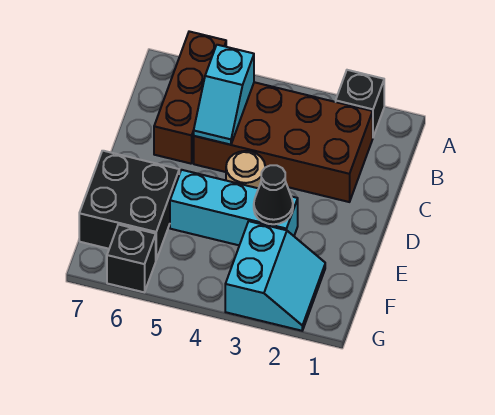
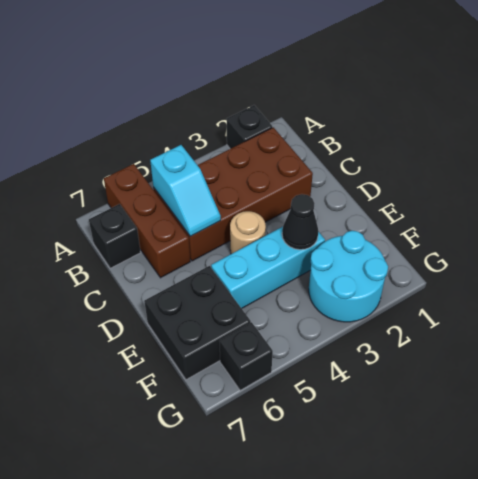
none -> black 1x1 brick [89,204,141,268]
cyan 2x2 slope [225,221,325,331] -> cyan 2x2 round brick [309,231,388,322]

